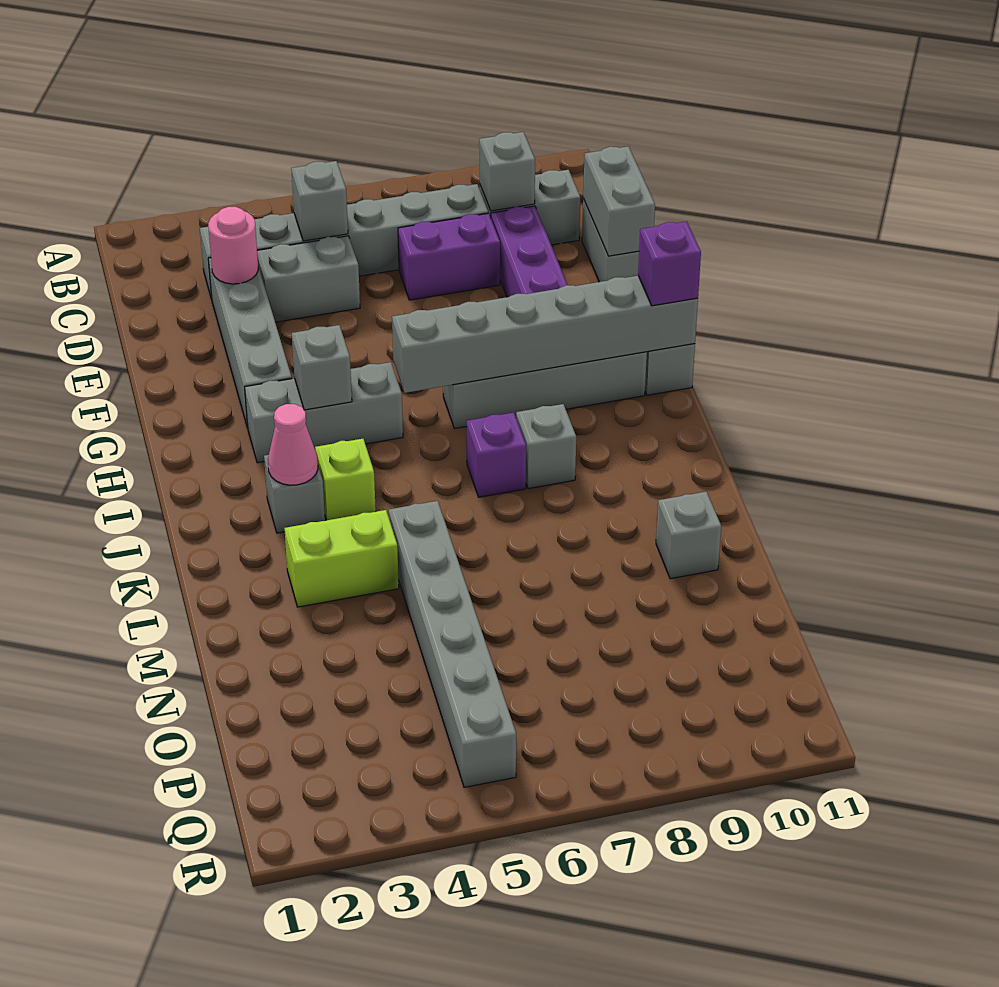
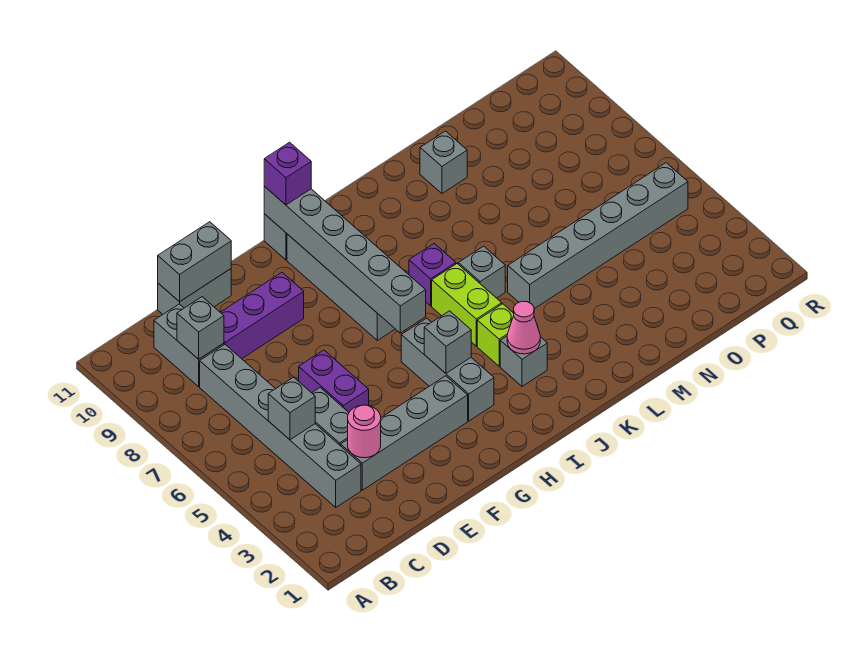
purple 1x2 brick [398,213,500,300] -> purple 1x2 brick moved to [299,350,369,412]
grey 1x1 brick [516,404,576,489] -> grey 1x1 brick moved to [458,246,505,298]
lime 1x2 brick [284,510,399,607] -> lime 1x2 brick moved to [432,264,502,346]

